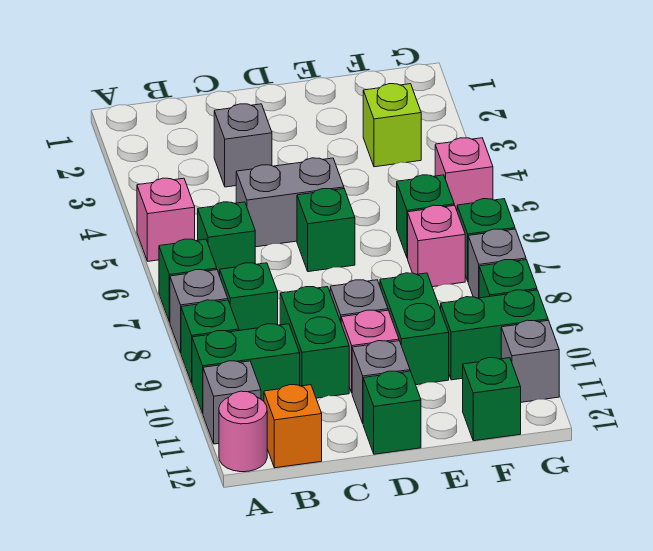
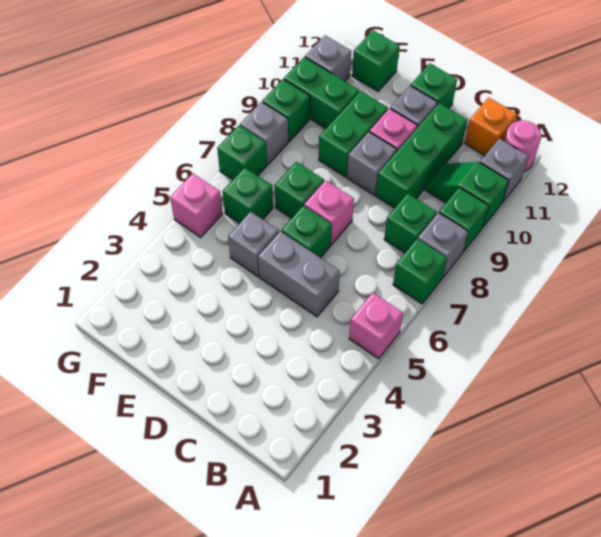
green 1x2 brick [192,324,300,413] -> green 1x2 slope [425,162,509,227]
green 1x1 brick [198,202,255,275] -> green 1x1 brick moved to [275,162,324,218]
grey 1x1 brick [214,104,272,187] -> grey 1x1 brick moved to [228,211,279,276]
green 1x2 brick [280,287,349,398] -> green 1x3 brick [376,103,467,208]
lime 1x1 brick [363,84,421,167] -> none
pink 1x1 brick [408,205,465,287] -> pink 1x1 brick moved to [304,180,354,244]

